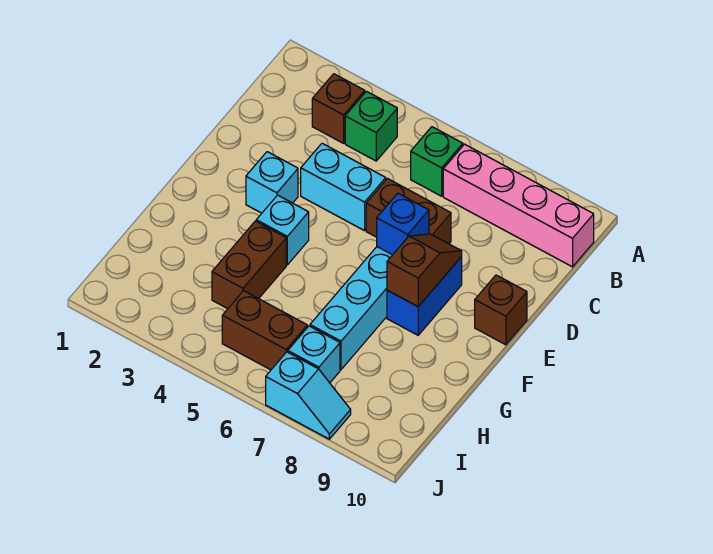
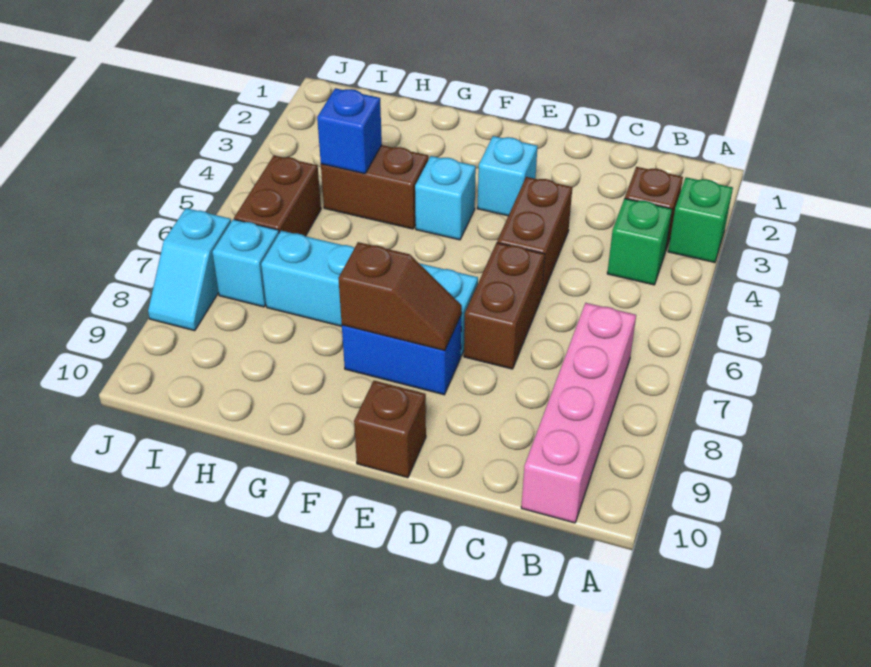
green 1x1 brick [411,127,463,196] -> green 1x1 brick moved to [668,177,733,263]
cyan 1x2 brick [301,143,386,231] -> brown 1x2 brick [497,177,572,295]
blue 1x1 brick [377,193,429,255] -> blue 1x1 brick moved to [317,88,382,174]

